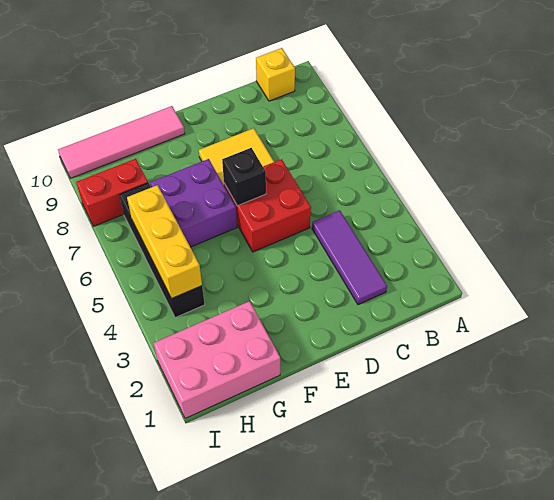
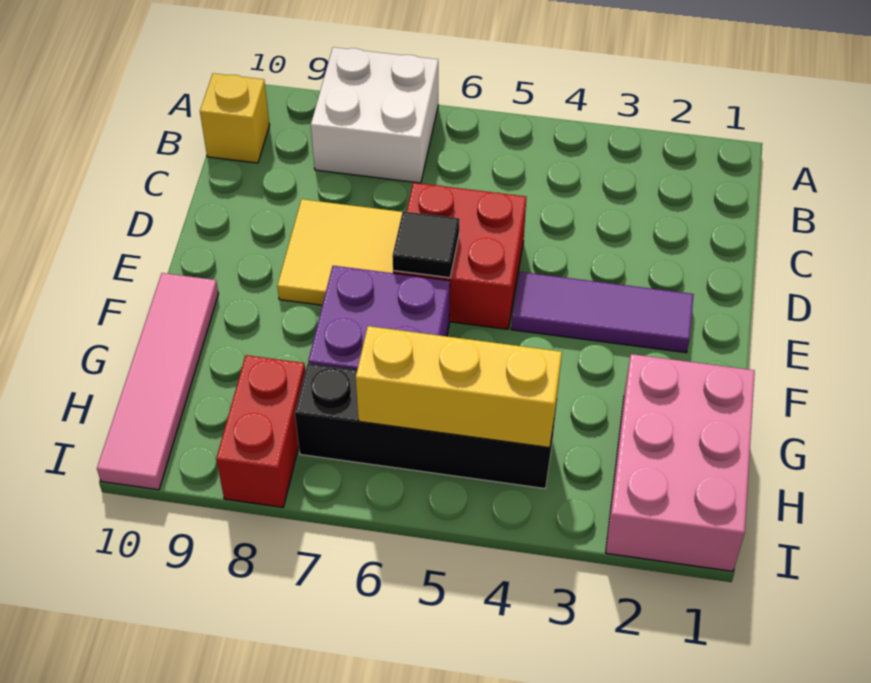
none -> white 2x2 brick [311,47,438,183]
purple 1x3 tile [312,210,387,305] -> purple 1x3 tile moved to [511,272,694,353]
black 1x1 brick [222,148,266,206] -> black 1x1 tile [392,211,460,278]

